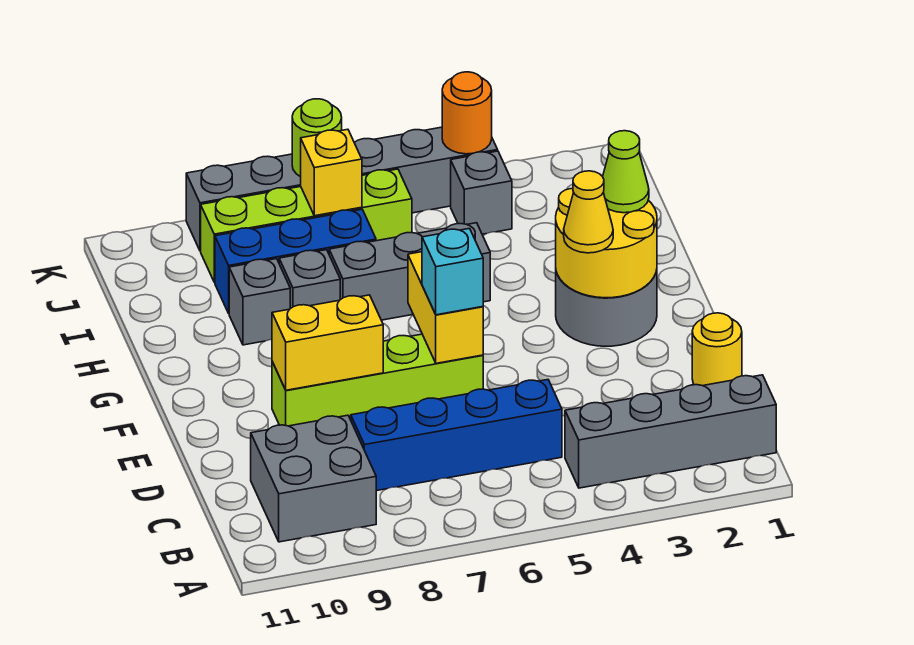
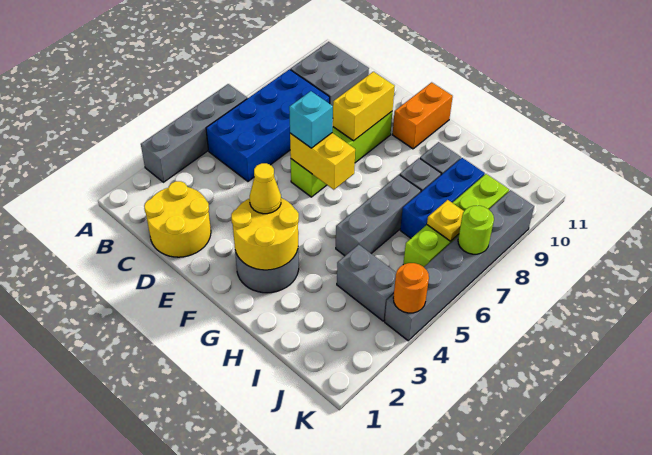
grey 1x4 brick [565,375,776,488] -> grey 1x4 brick moved to [141,84,247,182]
blue 1x4 brick [351,380,562,491] -> blue 2x4 brick [206,69,330,181]
yellow 1x1 round brick [692,313,742,386] -> yellow 2x2 round brick [144,181,211,257]
none -> orange 1x2 brick [393,82,453,149]
lime 1x1 cone [603,131,649,213] -> none
grey 1x1 brick [451,151,512,234] -> grey 1x2 brick [337,245,396,321]
yellow 1x1 brick [301,129,362,216] -> yellow 1x1 plate [427,200,464,241]

